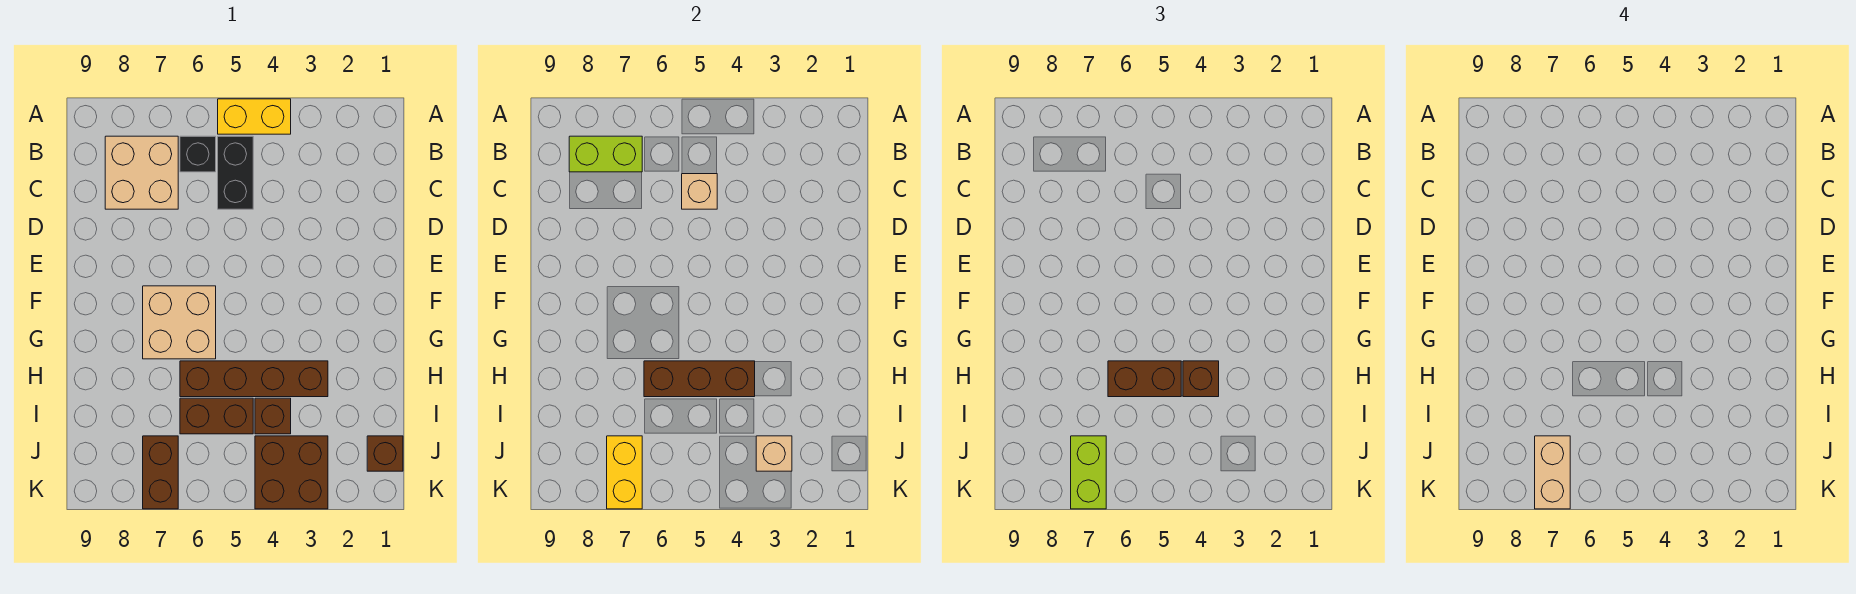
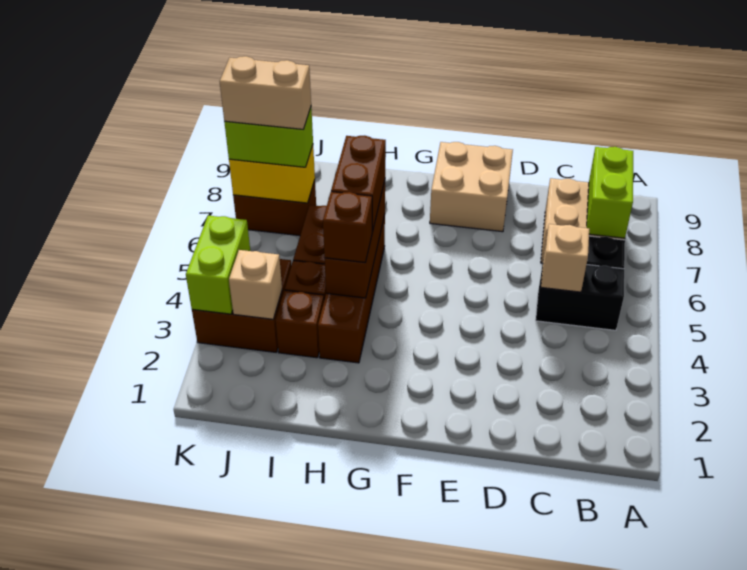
yellow 1x2 brick [218,99,291,134] -> none
tan 2x2 brick [143,286,216,359] -> tan 2x2 brick moved to [430,142,513,232]
brown 1x1 brick [367,436,403,471] -> brown 1x1 brick moved to [276,290,324,358]
none -> lime 1x2 brick [186,216,250,314]

